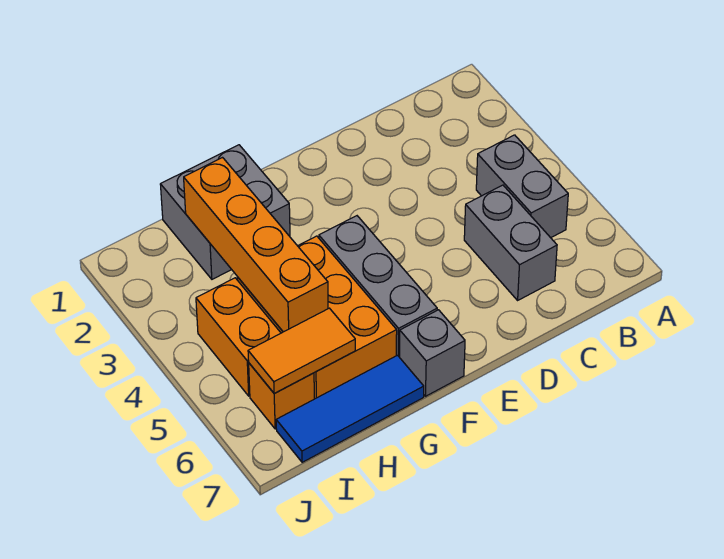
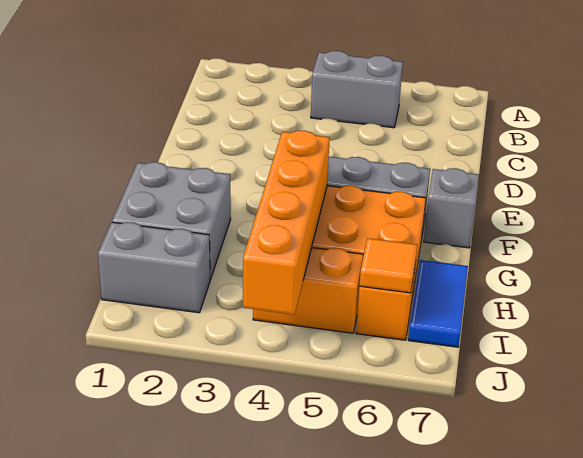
grey 1x2 brick [464,185,557,300] -> grey 1x2 brick moved to [98,222,210,313]
blue 1x3 tile [276,355,424,462] -> blue 1x2 tile [408,260,468,347]
orange 1x4 brick [184,158,328,332] -> orange 1x4 brick turned to [243,130,330,315]
orange 1x2 tile [248,308,355,394] -> orange 1x1 tile [359,238,417,293]

